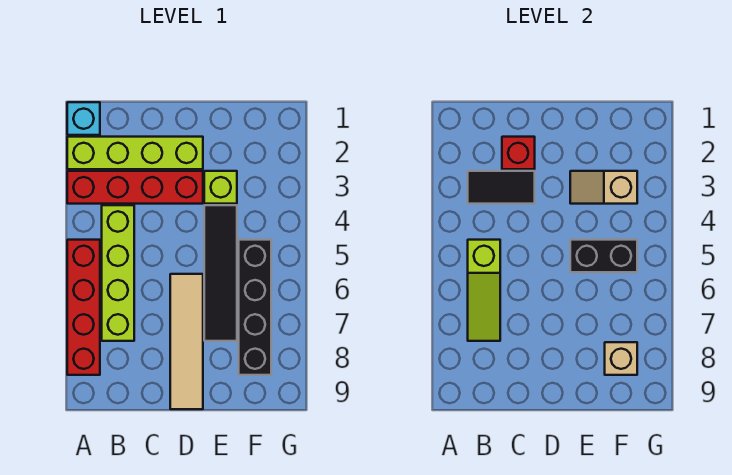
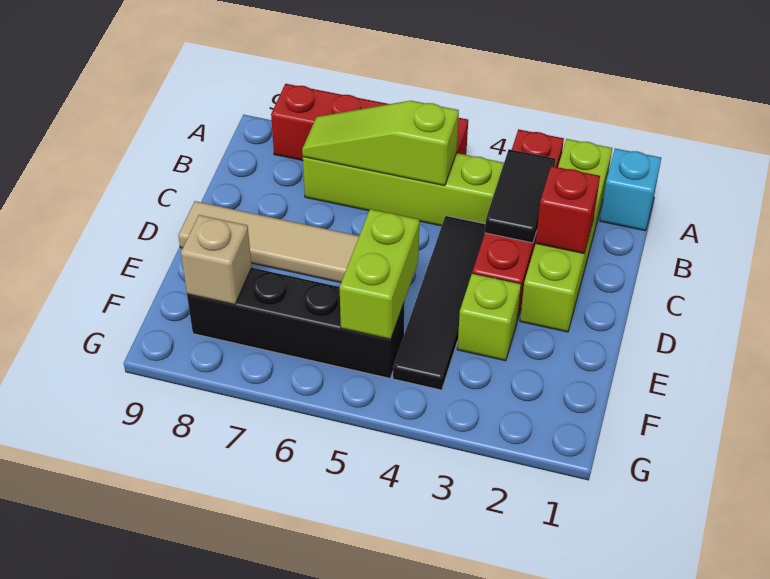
tan 1x2 slope [570,171,637,204] -> none
black 1x4 tile [204,205,237,341] -> black 1x4 tile turned to [393,216,485,390]
black 1x2 brick [570,240,637,272] -> lime 1x2 brick [340,209,419,339]

